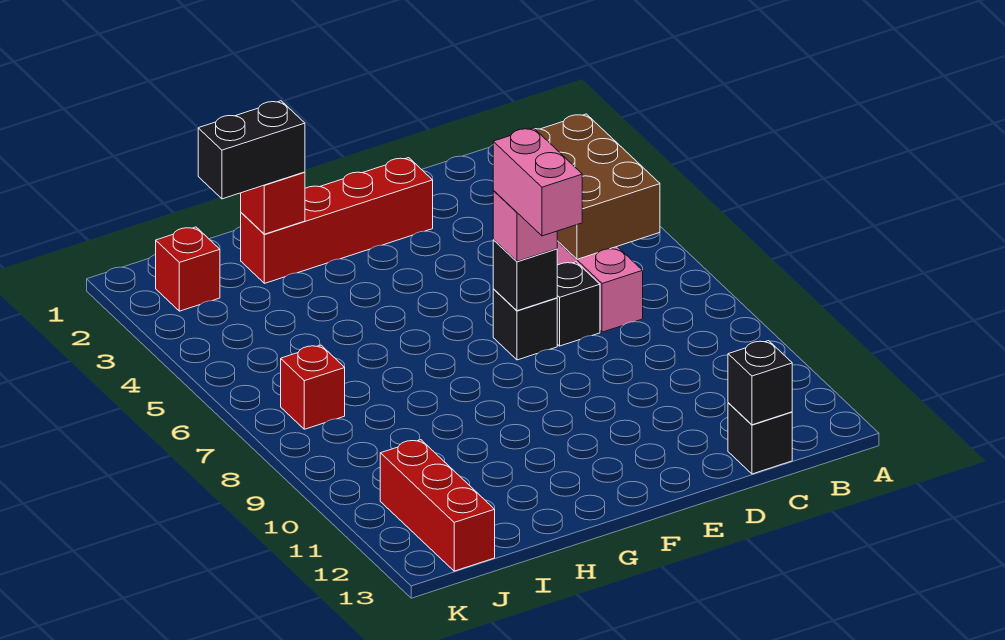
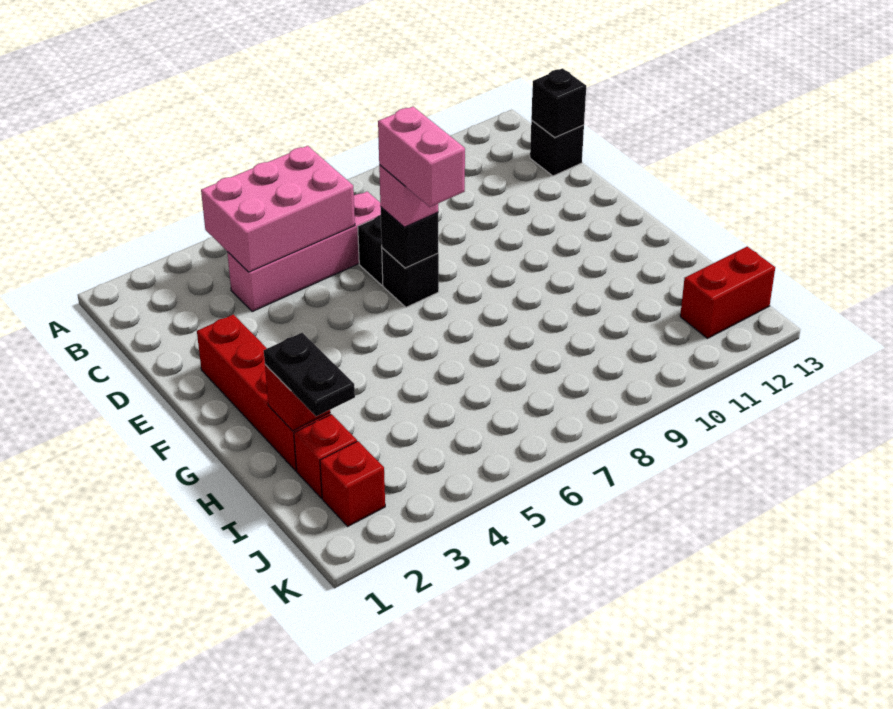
brown 2x3 brick [535,114,660,259] -> pink 2x3 brick [201,146,355,272]
pink 1x2 brick [493,128,582,236] -> pink 1x2 brick turned to [378,107,465,207]
black 1x2 brick [198,101,305,199] -> black 1x2 plate [264,333,355,416]
red 1x1 brick [281,345,345,429] -> red 1x1 brick moved to [294,414,357,498]
red 1x3 brick [380,440,495,571] -> red 1x2 brick [680,247,775,338]

